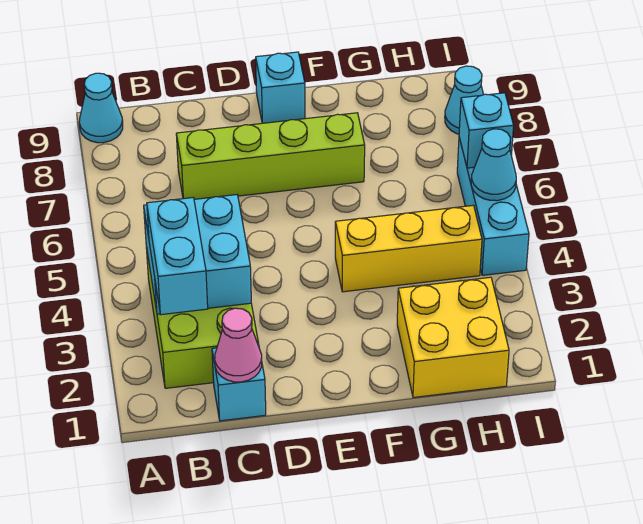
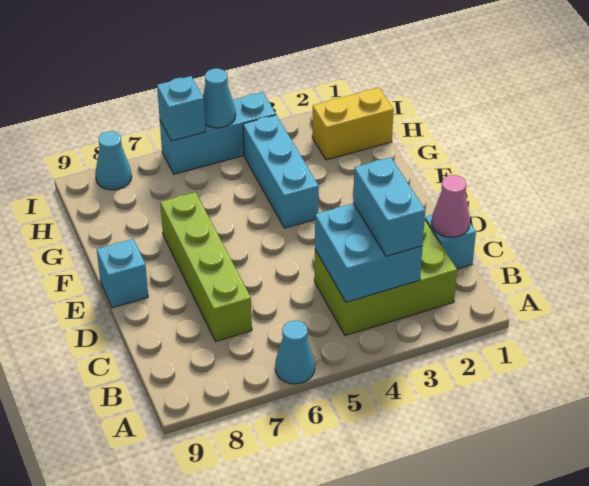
cyan 1x1 cone [79,73,123,143] -> cyan 1x1 cone moved to [275,321,315,384]
cyan 1x2 brick [147,198,208,315] -> cyan 1x2 brick turned to [353,157,425,256]
yellow 1x3 brick [335,205,482,292] -> cyan 1x3 brick [243,115,319,228]
yellow 2x2 brick [397,277,509,398] -> yellow 1x2 brick [312,88,394,160]

